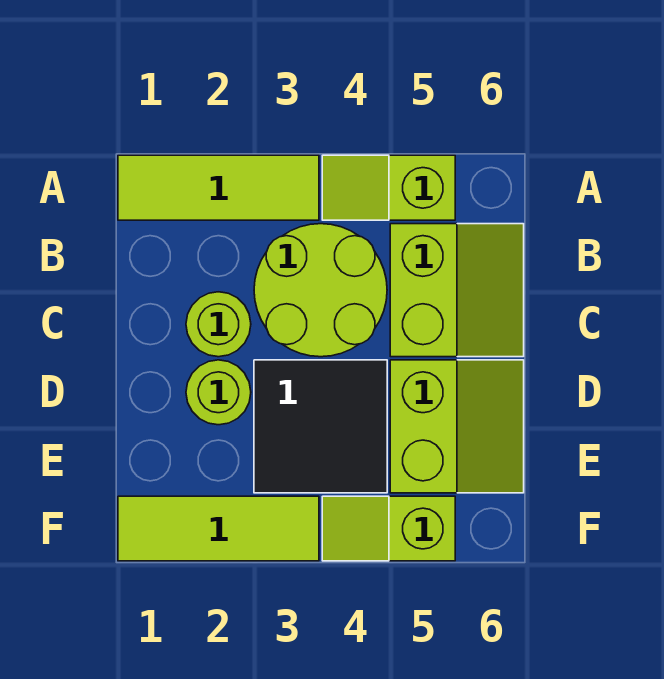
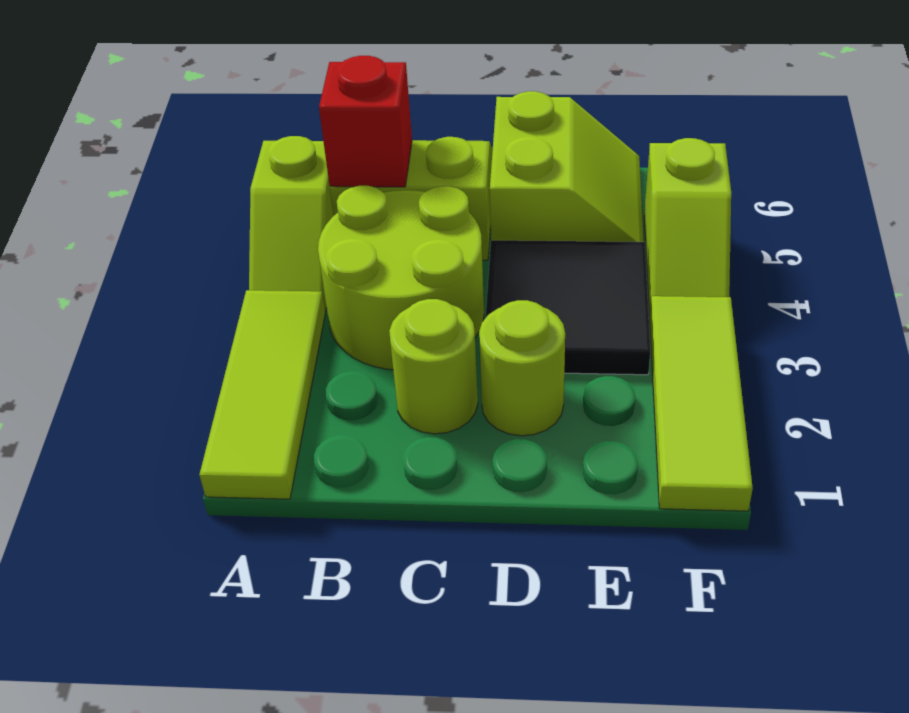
none -> red 1x1 brick [319,56,412,187]
lime 2x2 slope [390,360,524,493] -> lime 2x2 slope turned to [490,91,644,242]

